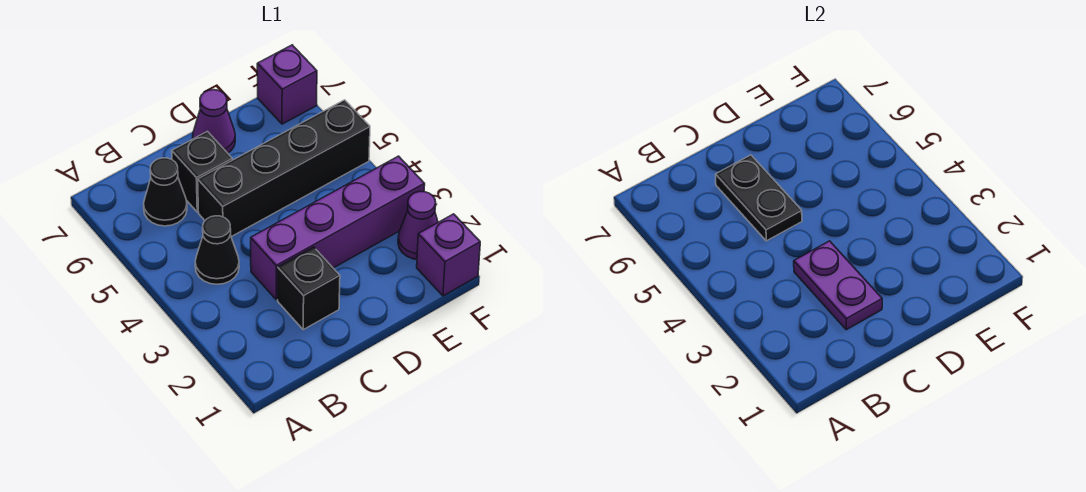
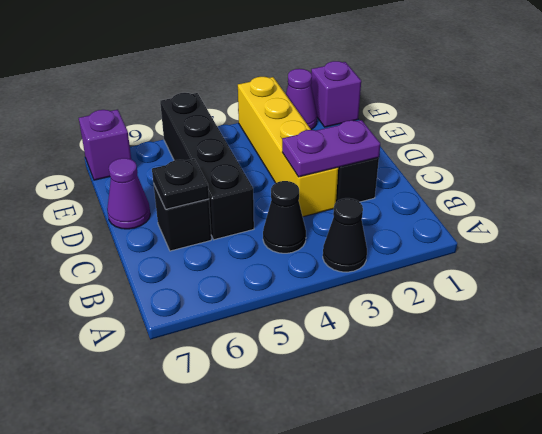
black 1x1 cone [144,158,187,226] -> black 1x1 cone moved to [323,198,367,272]
purple 1x4 brick [251,156,425,300] -> yellow 1x4 brick [238,77,338,217]
black 1x2 plate [716,155,802,241] -> black 1x1 plate [152,159,209,209]

